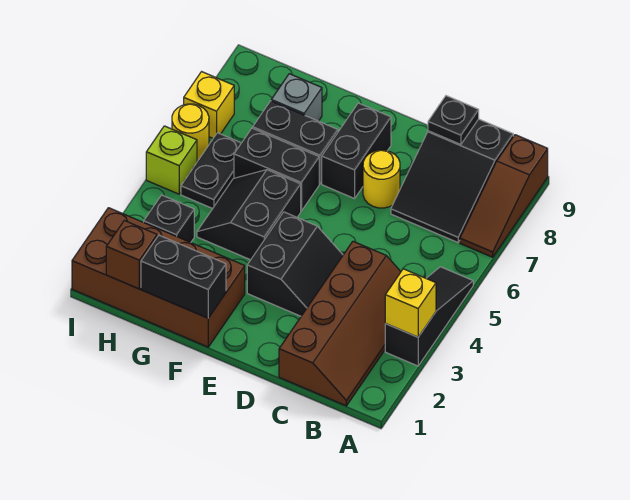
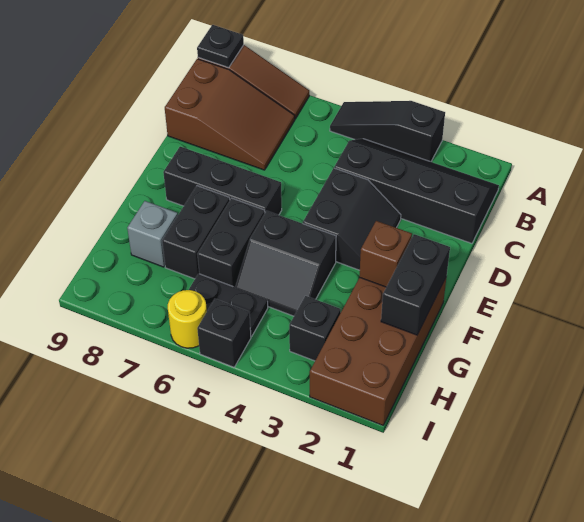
yellow 1x1 brick [385,269,436,337] -> none
brown 2x4 slope [279,241,401,406] -> black 2x4 slope [334,139,499,243]
black 2x3 slope [391,119,513,242] -> brown 2x3 slope [165,59,295,170]
black 1x1 plate [428,96,479,144] -> black 1x1 plate moved to [197,25,244,68]
black 2x2 slope [247,212,343,316] -> black 2x2 slope turned to [303,168,401,270]
yellow 1x1 round brick [363,150,400,208] -> none
black 1x2 brick [322,103,391,199] -> black 1x3 brick [163,147,282,215]
brown 1x1 brick [106,221,157,289] -> brown 1x1 brick moved to [359,221,412,287]
lime 1x1 brick [146,126,197,194] -> black 1x1 brick [197,299,251,367]
yellow 1x1 brick [184,72,234,138] -> none

